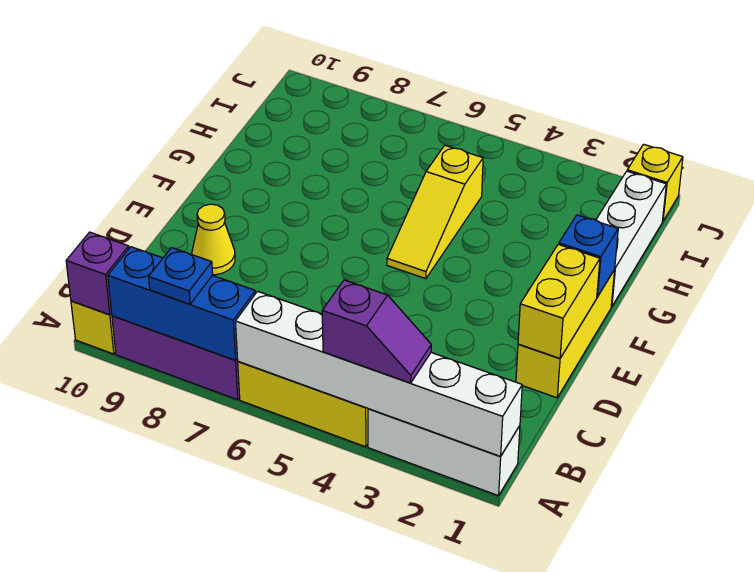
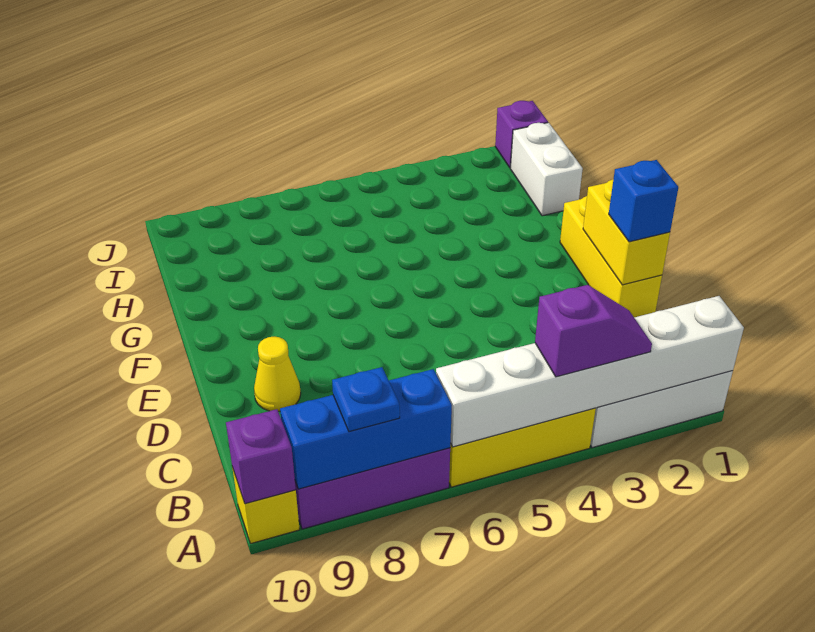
blue 1x1 brick [559,215,618,297] -> blue 1x1 brick moved to [609,160,678,242]
yellow 1x3 slope [387,145,483,279] -> none
white 1x3 brick [596,171,666,307] -> white 1x2 brick [510,123,583,216]
yellow 1x1 brick [627,144,683,221] -> purple 1x1 brick [495,101,548,168]

